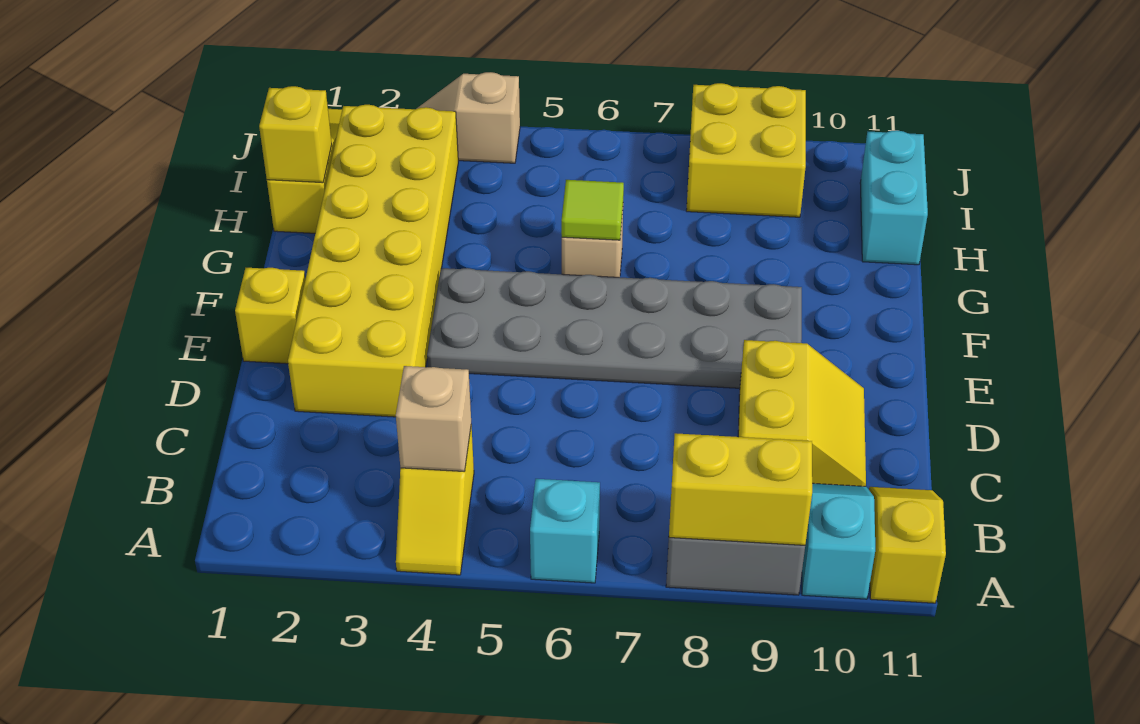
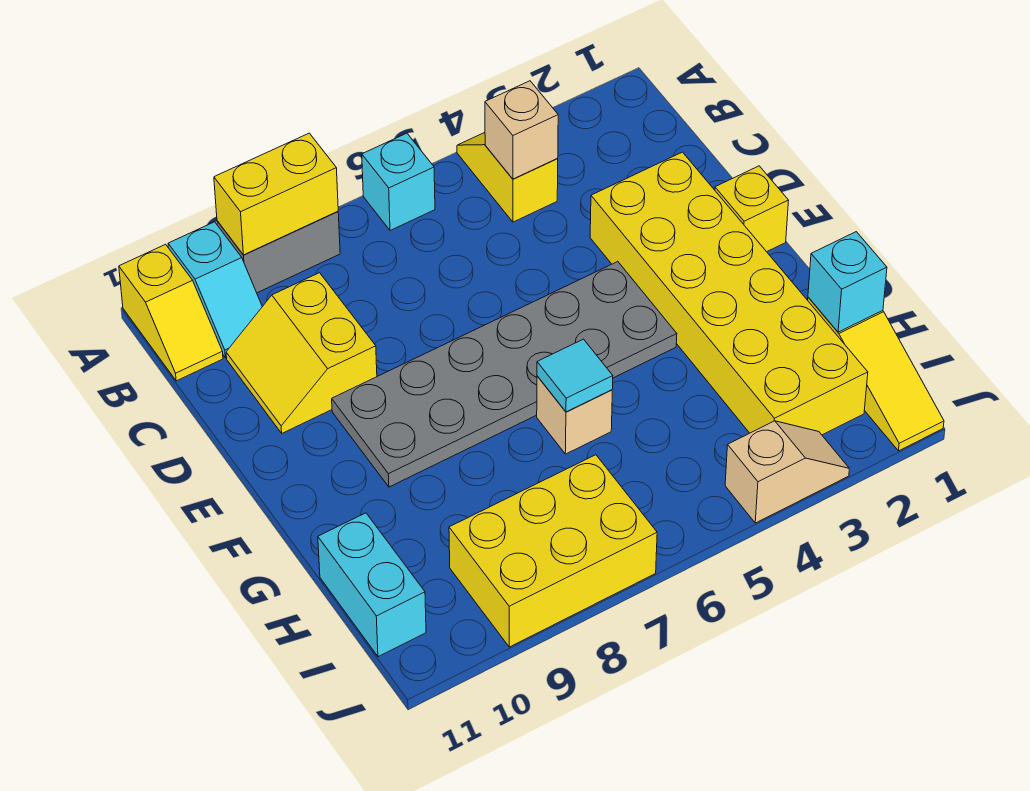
lime 1x1 tile [561,180,624,240] -> cyan 1x1 tile [537,339,613,412]
yellow 1x1 brick [259,86,332,183] -> cyan 1x1 brick [808,232,887,332]
yellow 2x2 brick [686,83,806,217] -> yellow 2x3 brick [449,455,657,647]

